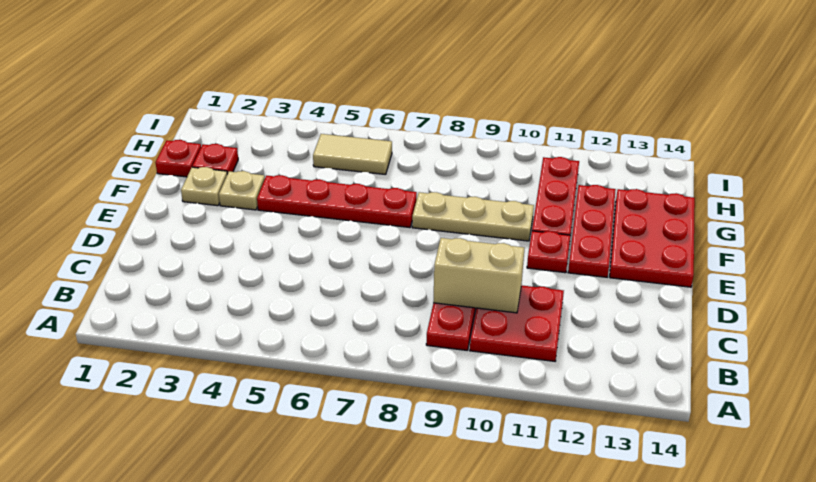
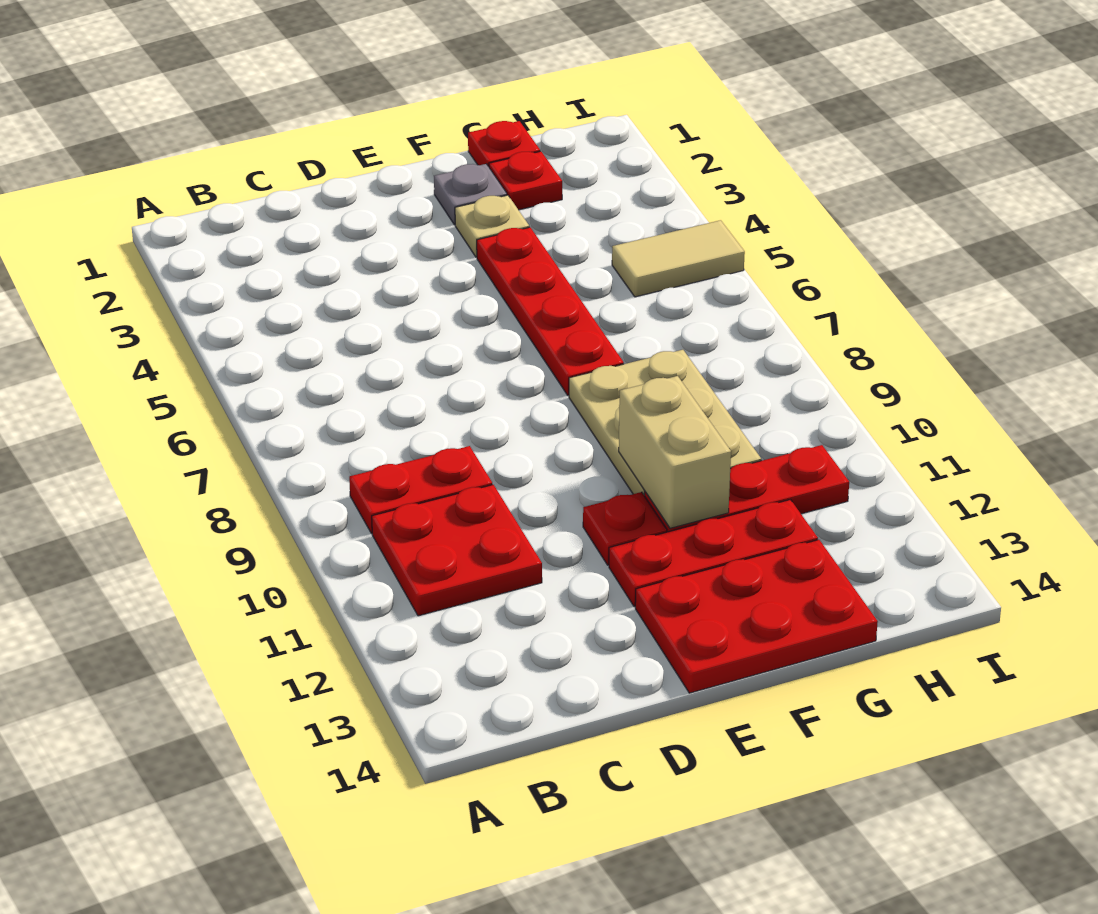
tan 1x2 brick [433,238,524,313] -> tan 1x2 brick moved to [619,376,731,528]
tan 1x1 plate [181,167,227,206] -> grey 1x1 plate [434,164,507,225]
tan 1x3 plate [412,192,534,241] -> tan 2x3 plate [569,350,761,496]
tan 1x2 tile [313,134,392,175] -> tan 1x2 tile turned to [612,220,745,297]

